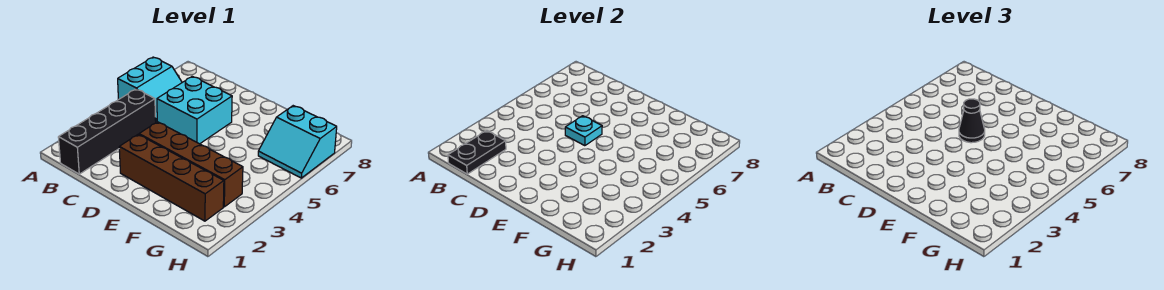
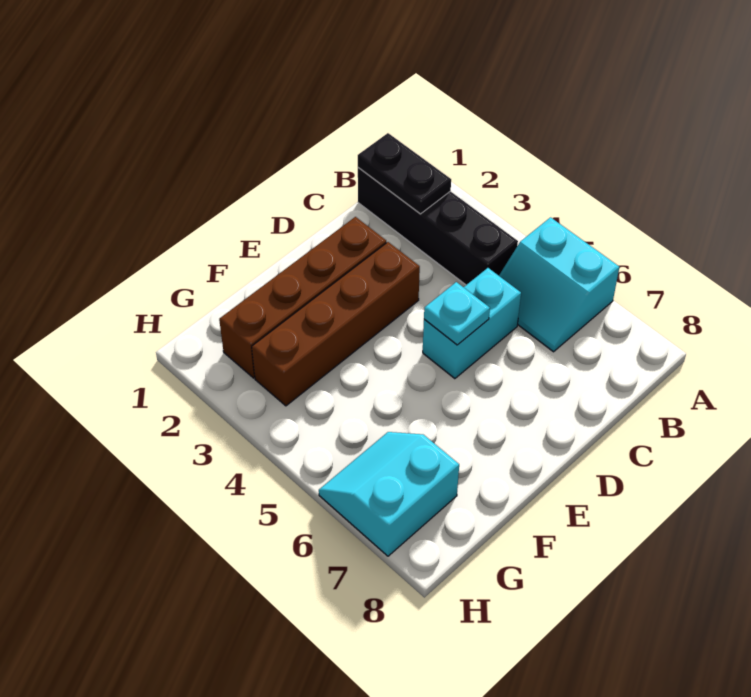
cyan 2x2 brick [157,76,232,144] -> cyan 1x2 brick [423,268,521,379]
black 1x1 cone [959,99,985,143] -> none

